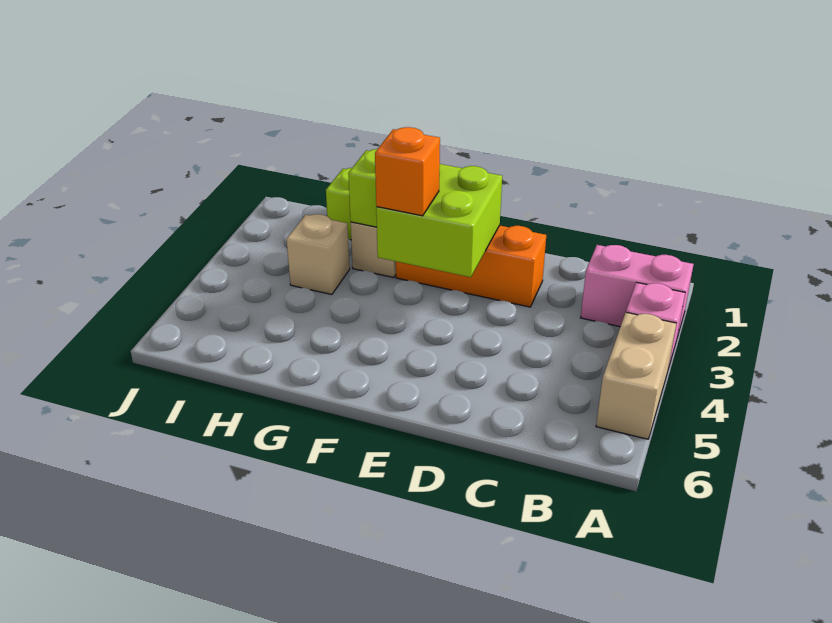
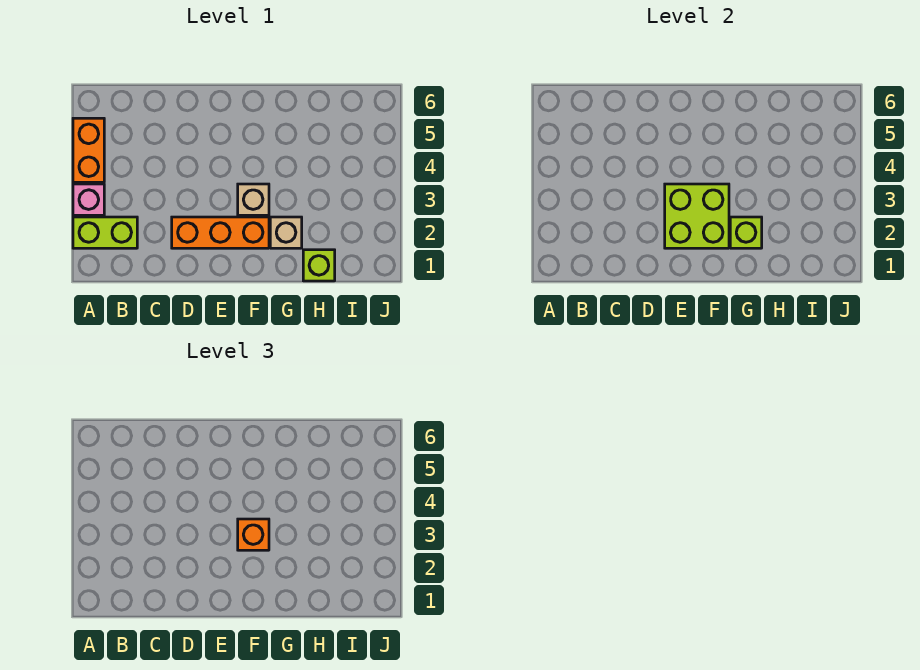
pink 1x2 brick [581,245,694,337] -> lime 1x2 brick [73,217,137,248]
tan 1x2 brick [596,312,677,439] -> orange 1x2 brick [73,118,104,182]
tan 1x1 brick [287,214,350,295] -> tan 1x1 brick moved to [238,184,269,215]

